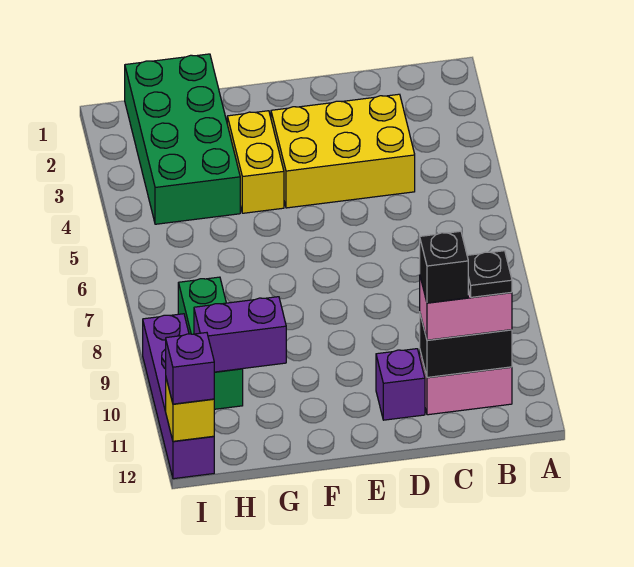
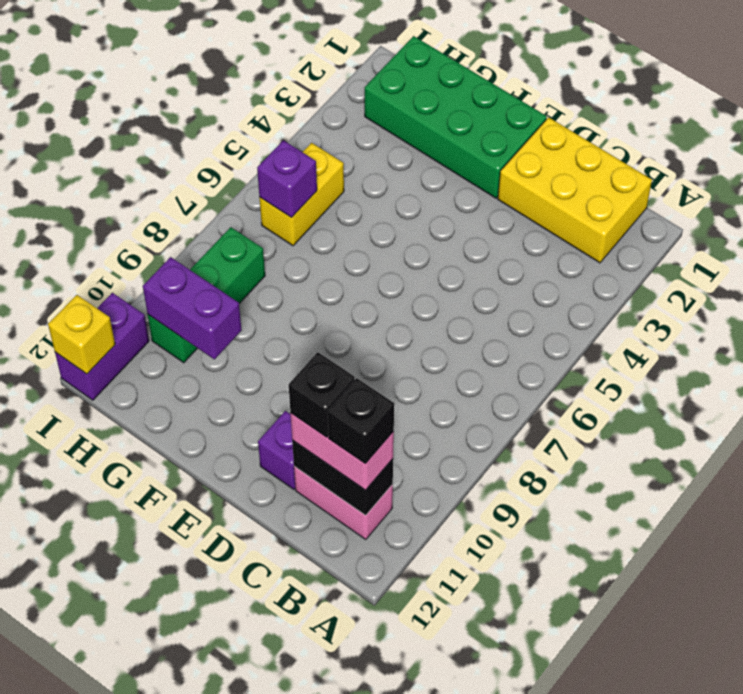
black 1x1 plate [467,251,512,297] -> black 1x1 brick [328,378,394,464]
yellow 2x3 brick [271,94,415,208] -> yellow 2x3 brick moved to [498,117,652,263]
yellow 1x2 brick [227,111,284,213] -> yellow 1x2 brick moved to [259,143,344,246]
green 2x4 brick [125,54,240,224] -> green 2x4 brick turned to [365,36,547,198]
purple 1x4 brick [143,314,214,479] -> purple 1x2 brick [55,293,149,400]
purple 1x1 brick [166,333,214,404] -> purple 1x1 brick moved to [257,140,317,218]

